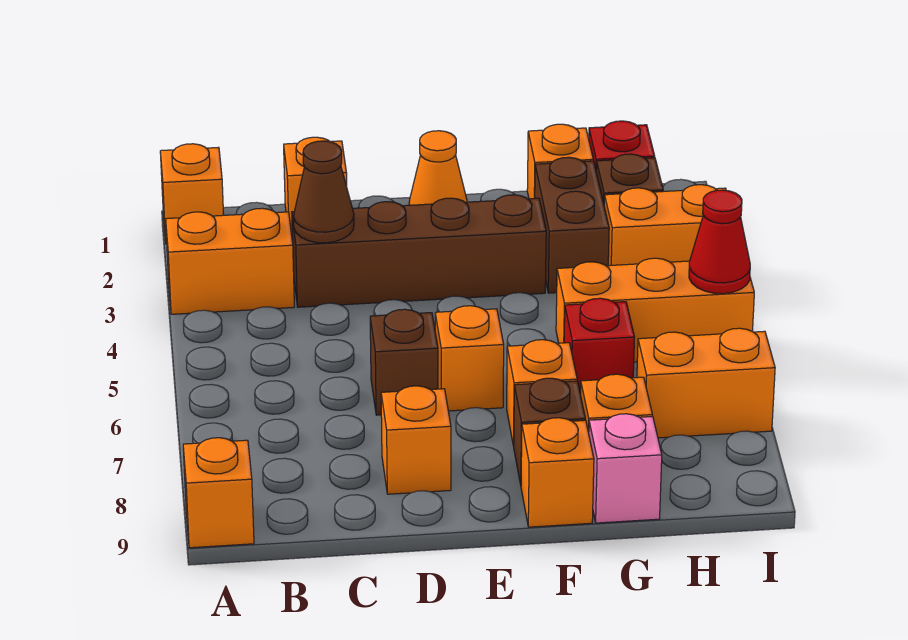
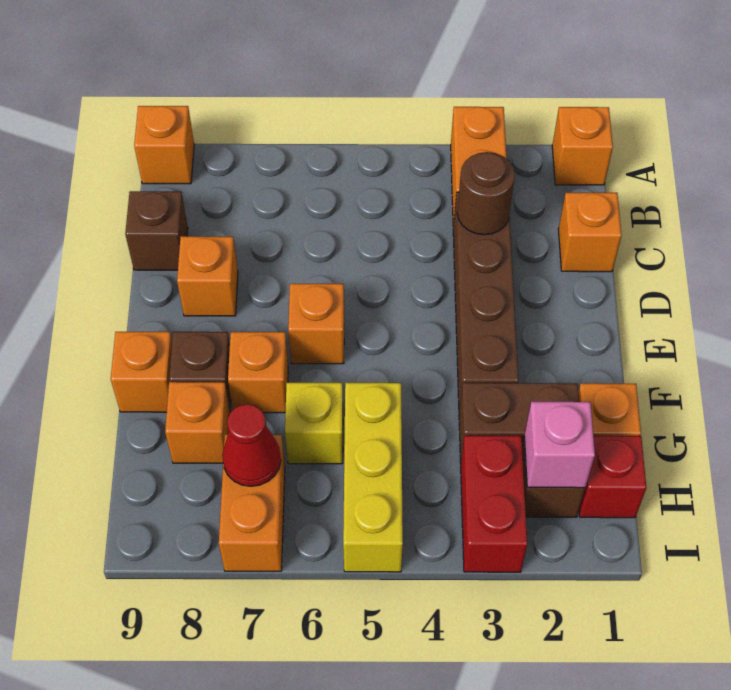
brown 1x1 cone [294,141,354,243] -> brown 1x1 round brick [457,152,515,235]
brown 1x1 brick [370,309,438,415] -> brown 1x1 brick moved to [125,191,188,270]
orange 1x1 cone [409,131,467,205] -> none
orange 1x3 brick [556,258,754,362] -> yellow 1x3 brick [343,383,403,572]
red 1x1 brick [564,298,635,394] -> yellow 1x1 brick [285,383,343,464]
pink 1x1 brick [589,414,662,523] -> pink 1x1 brick moved to [524,402,595,488]
orange 1x2 brick [604,185,726,266] -> red 1x2 brick [461,436,527,572]
red 1x1 cone [689,190,750,294] -> red 1x1 cone moved to [222,404,281,486]

